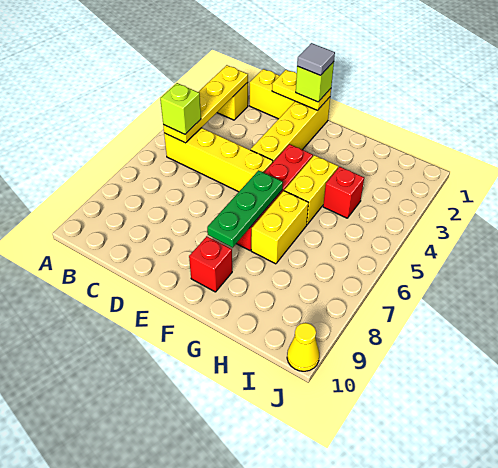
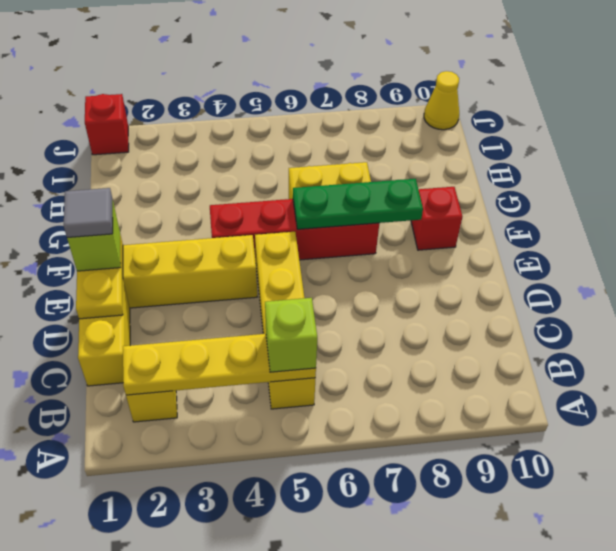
yellow 1x2 brick [284,155,338,224] -> none
red 1x1 brick [323,167,364,218] -> red 1x1 brick moved to [85,94,129,155]

